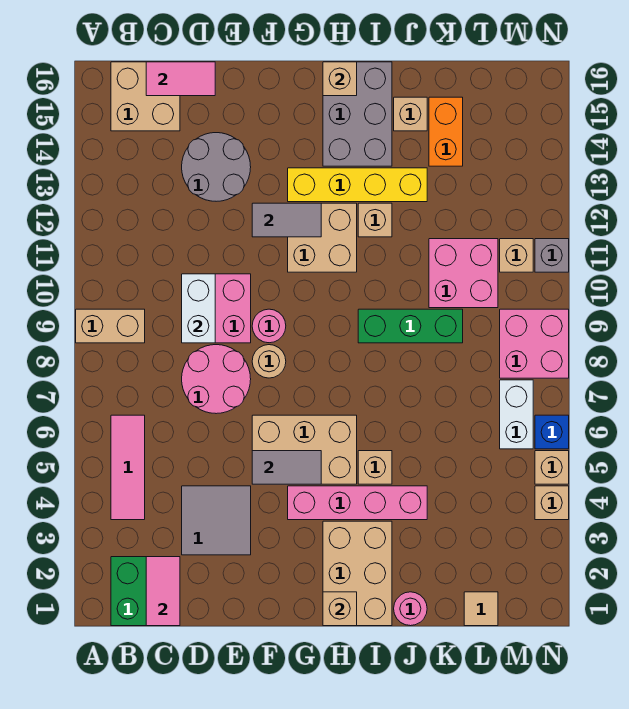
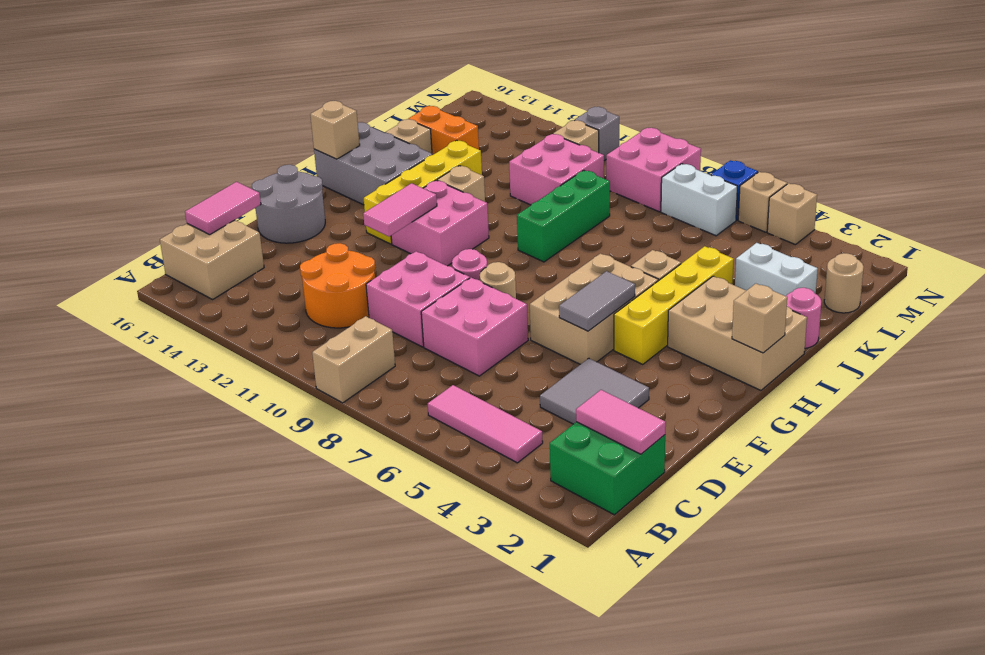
none -> orange 2x2 round brick [300,243,375,328]
pink 2x2 round brick [182,345,251,414] -> pink 2x2 brick [421,278,528,376]
white 1x2 brick [182,274,215,343] -> white 1x2 brick moved to [735,243,818,296]
grey 2x2 round brick [182,133,251,201] -> grey 2x2 round brick moved to [252,165,325,243]
grey 1x2 tile [252,203,321,237] -> pink 1x2 tile [363,183,437,237]
pink 1x4 brick [288,486,427,520] -> yellow 1x4 brick [614,246,734,364]
tan 2x2 brick [288,203,357,272] -> pink 2x2 brick [391,180,489,266]
tan 1x1 tile [464,592,498,626] -> tan 1x1 round brick [824,253,864,313]

